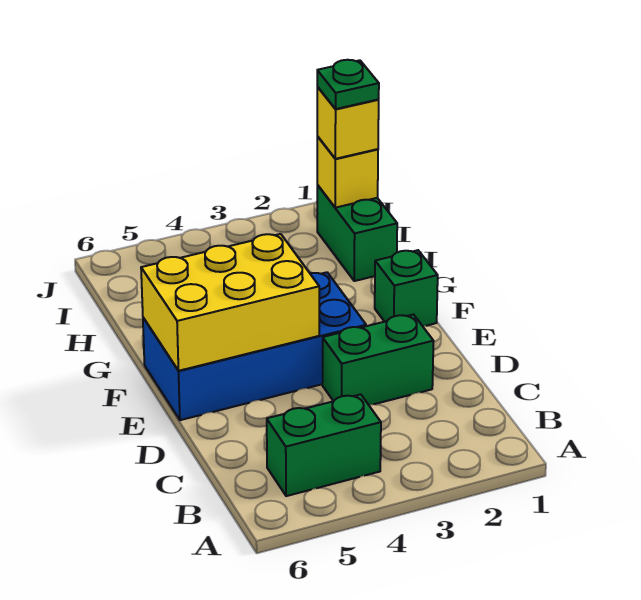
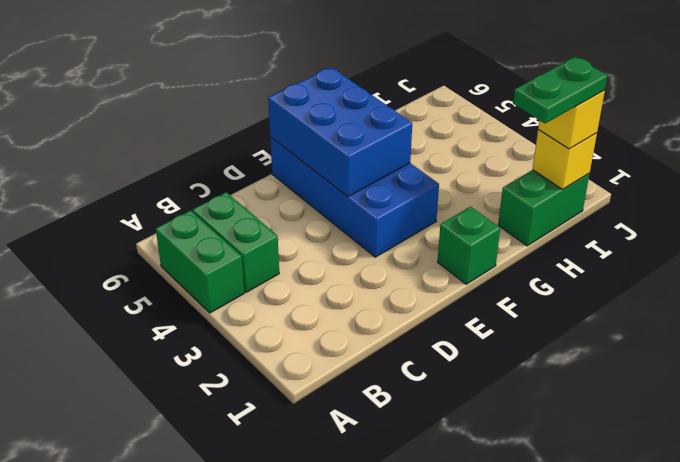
green 1x2 brick [322,315,433,405] -> green 1x2 brick moved to [156,210,244,313]
yellow 2x3 brick [141,234,319,371] -> blue 2x3 brick [268,67,412,197]
green 1x1 plate [317,60,379,109] -> green 1x2 plate [513,57,607,123]

